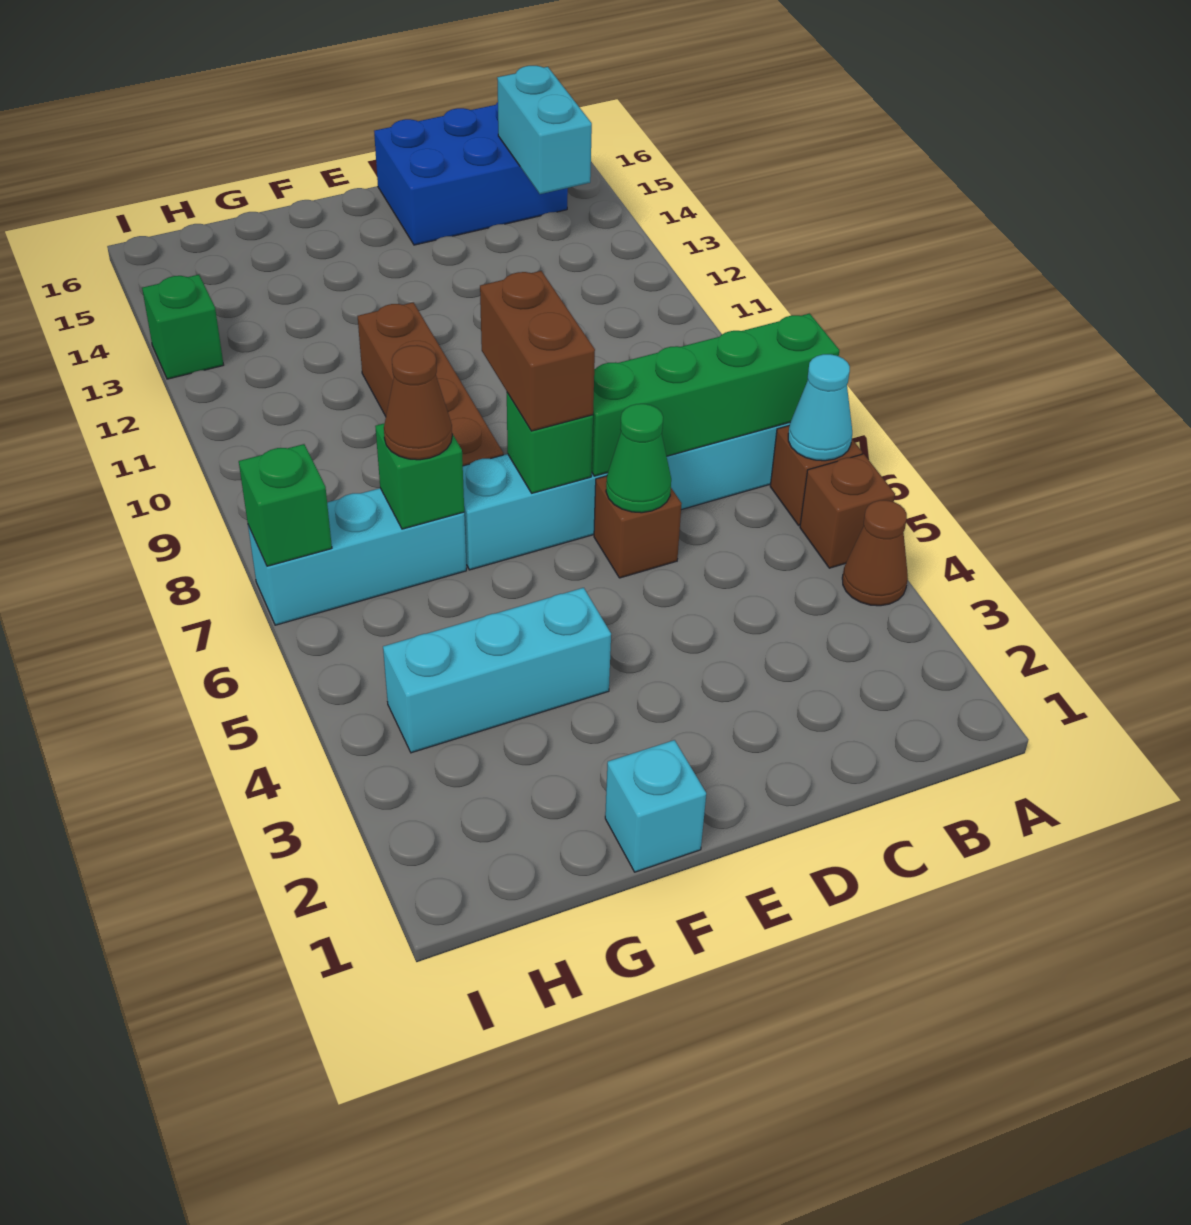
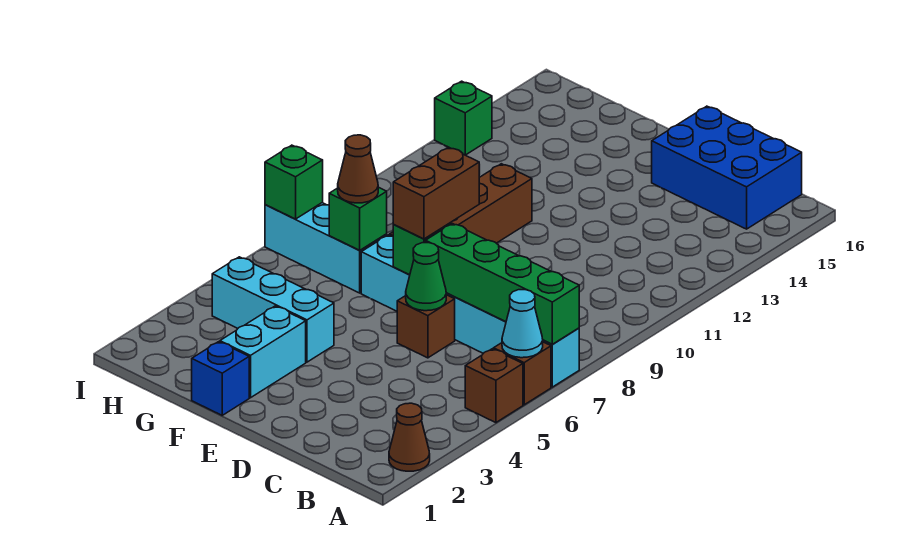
brown 1x1 cone [842,500,908,606] -> brown 1x1 cone moved to [389,403,430,471]
cyan 1x2 brick [497,66,592,194] -> cyan 1x2 brick moved to [220,306,306,398]
cyan 1x1 brick [605,740,706,872] -> blue 1x1 brick [192,342,249,415]

